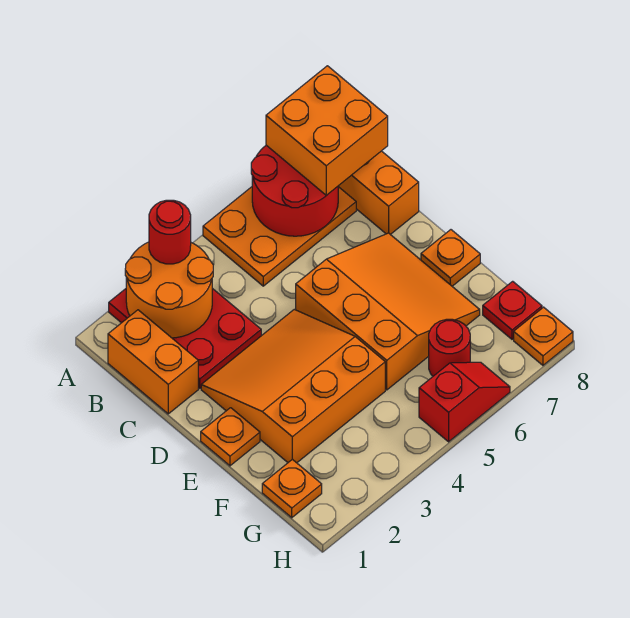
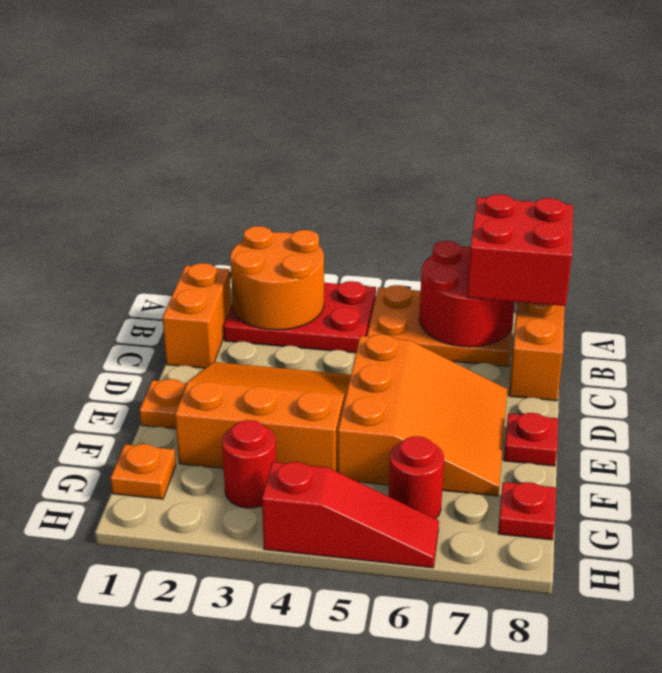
red 2x3 plate [109,288,261,388] -> red 2x3 plate turned to [224,281,376,353]
red 1x1 round brick [149,200,191,264] -> red 1x1 round brick moved to [222,420,276,508]
orange 2x2 brick [266,66,388,195] -> red 2x2 brick [467,194,573,306]
orange 1x1 plate [421,230,480,286] -> red 1x1 plate [504,413,558,466]
red 1x2 slope [419,362,510,442] -> red 1x3 slope [262,462,439,568]
orange 1x1 plate [514,307,573,365] -> none

